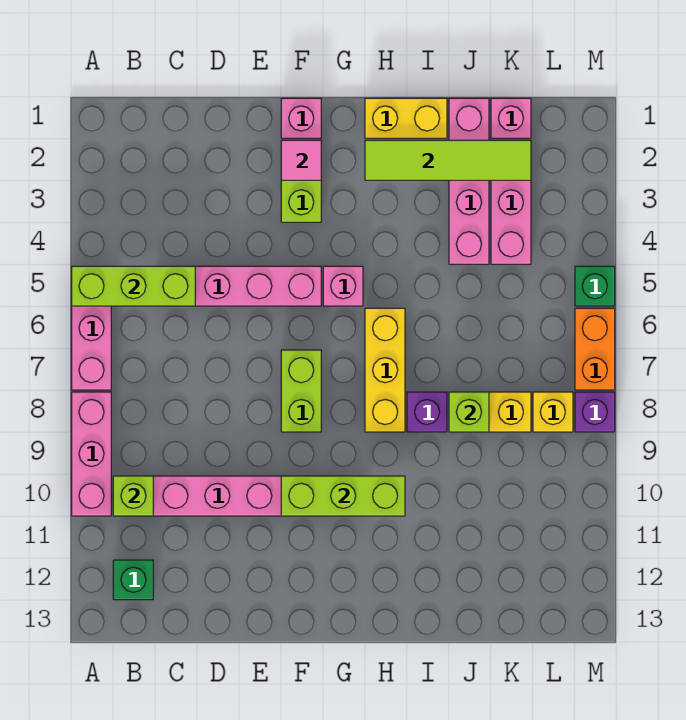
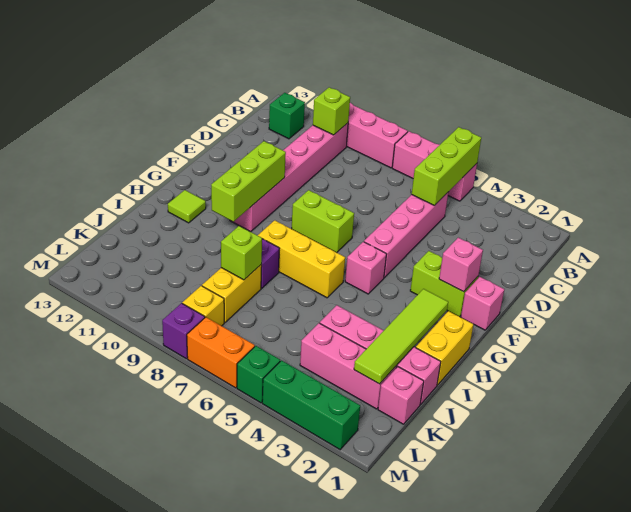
pink 1x1 tile [281,140,321,180] -> pink 1x1 brick [439,238,483,292]
none -> lime 1x1 tile [168,190,206,223]
none -> green 1x3 brick [262,360,360,450]

